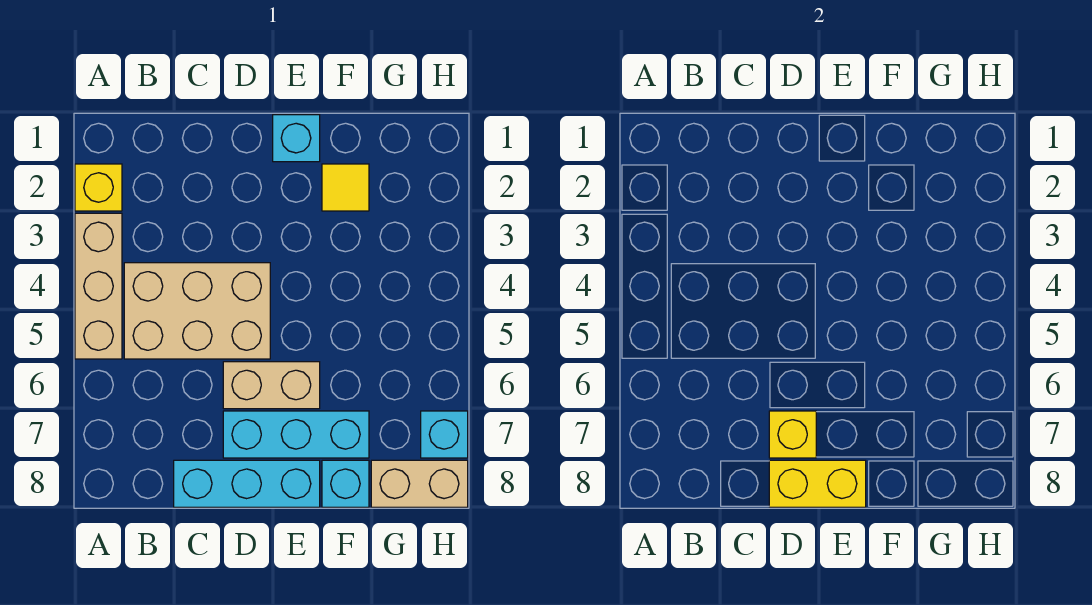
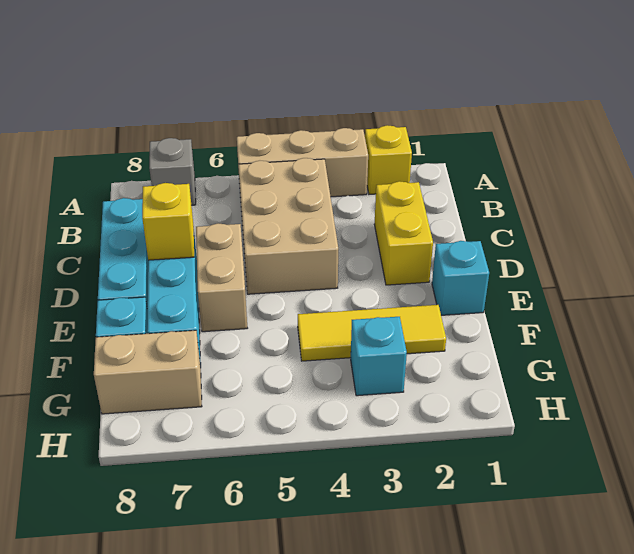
none -> grey 1x1 brick [149,138,196,205]
yellow 1x2 brick [769,460,866,507] -> yellow 1x2 brick moved to [374,181,433,285]
yellow 1x1 tile [322,164,369,211] -> yellow 1x3 tile [298,305,446,361]
tan 1x2 brick [371,460,468,507] -> tan 1x2 brick turned to [94,330,202,414]
cyan 1x1 brick [421,411,468,458] -> cyan 1x1 brick moved to [351,317,407,396]

